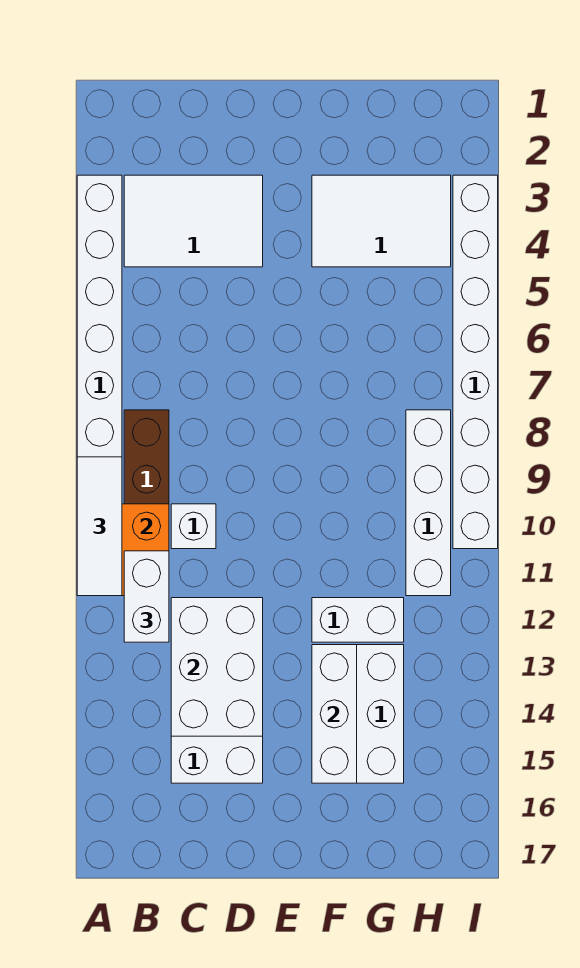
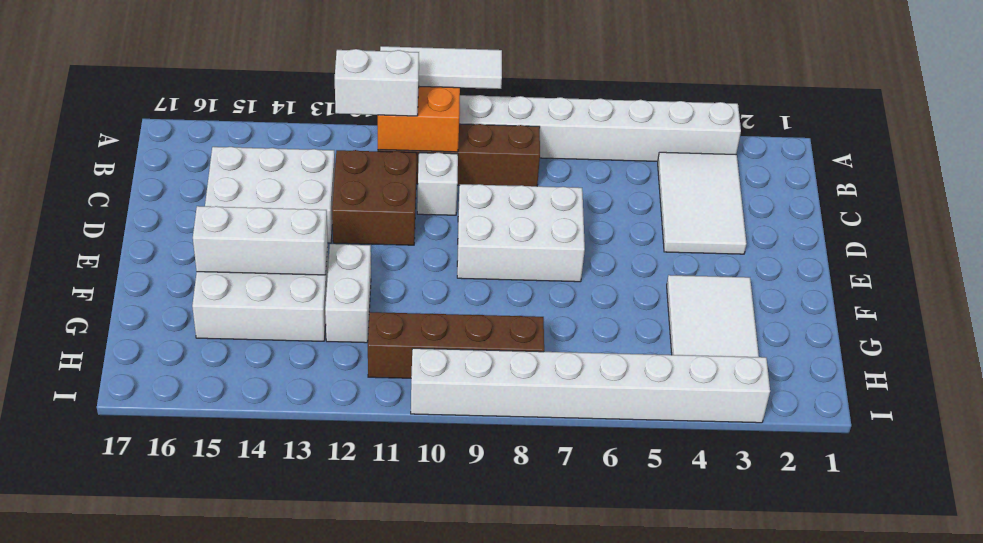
none -> brown 2x2 brick [332,150,417,245]
white 2x3 brick [171,598,263,736] -> white 2x3 brick moved to [457,184,585,282]
white 1x4 brick [406,410,451,596] -> brown 1x4 brick [368,312,544,378]

